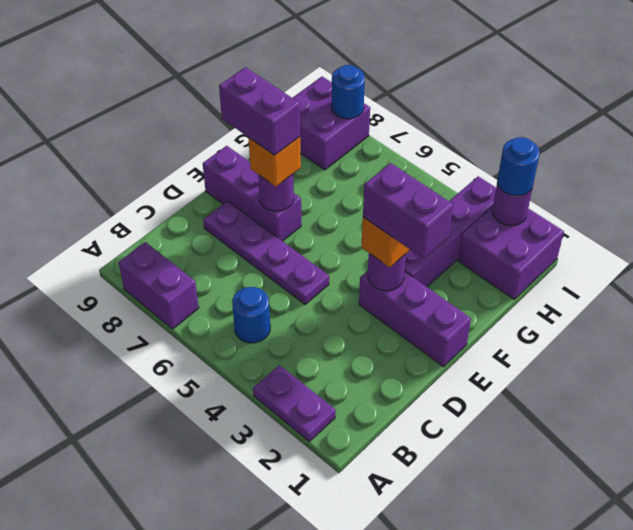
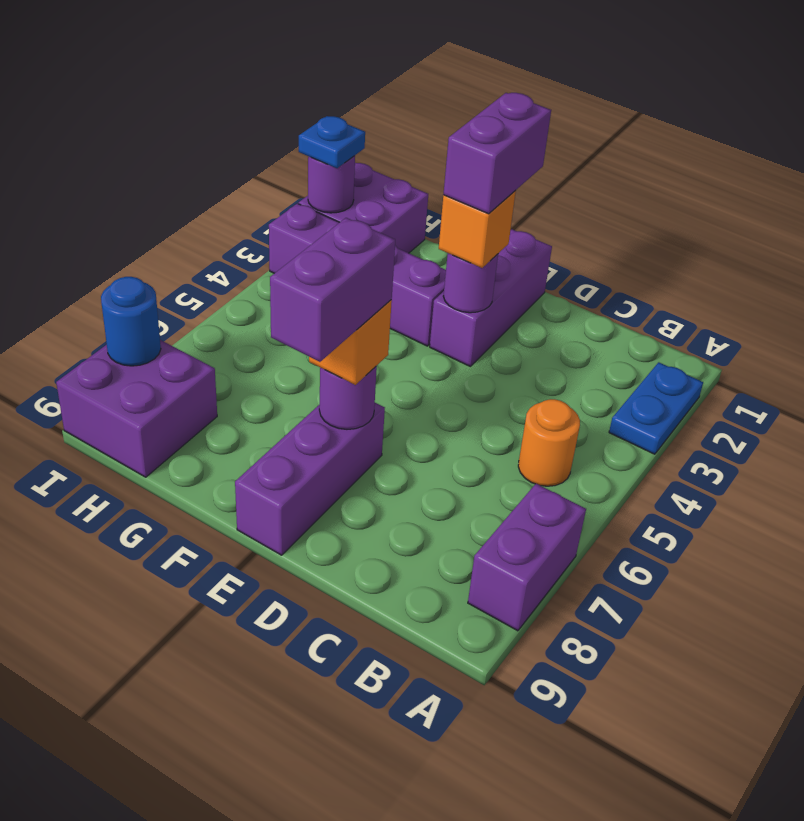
purple 1x2 plate [253,365,336,441] -> blue 1x2 plate [609,362,703,454]
blue 1x1 round brick [232,287,270,343] -> orange 1x1 round brick [518,399,580,486]
purple 1x4 plate [203,201,329,304] -> none
blue 1x1 round brick [497,137,540,196] -> blue 1x1 plate [299,116,365,168]

